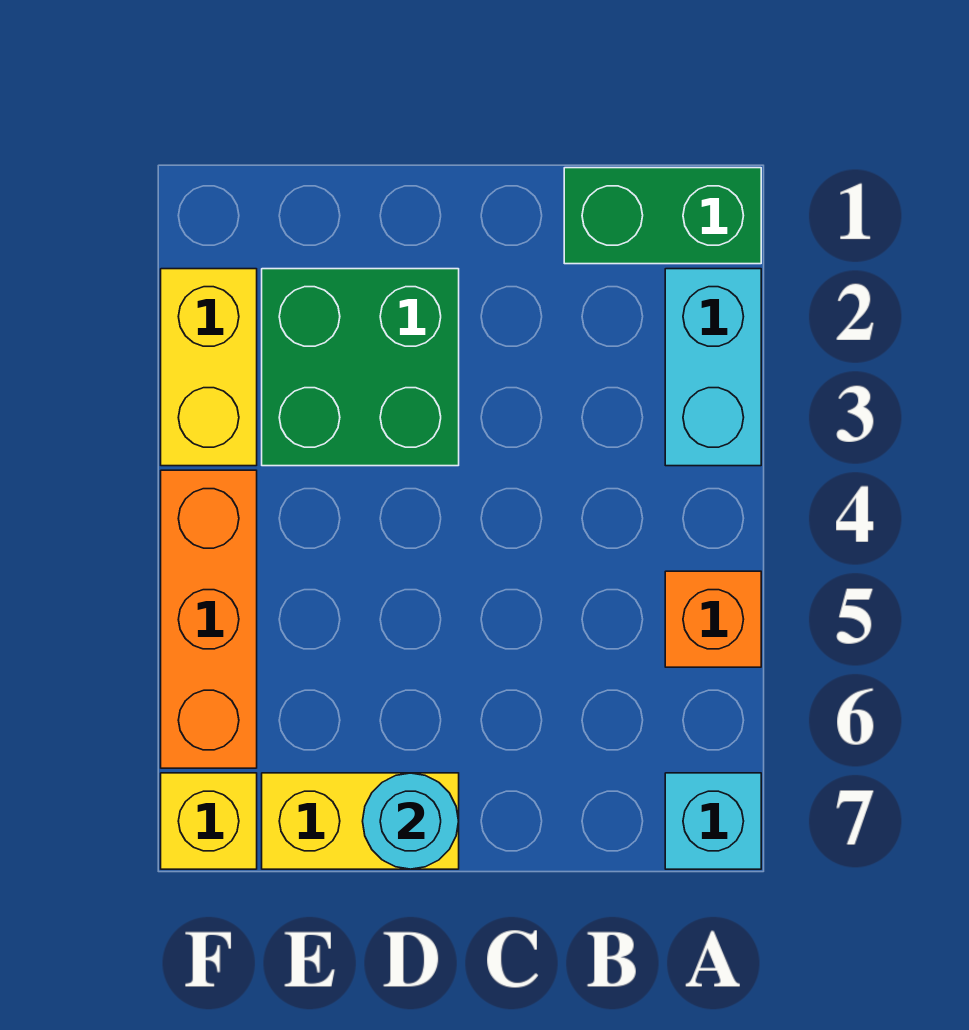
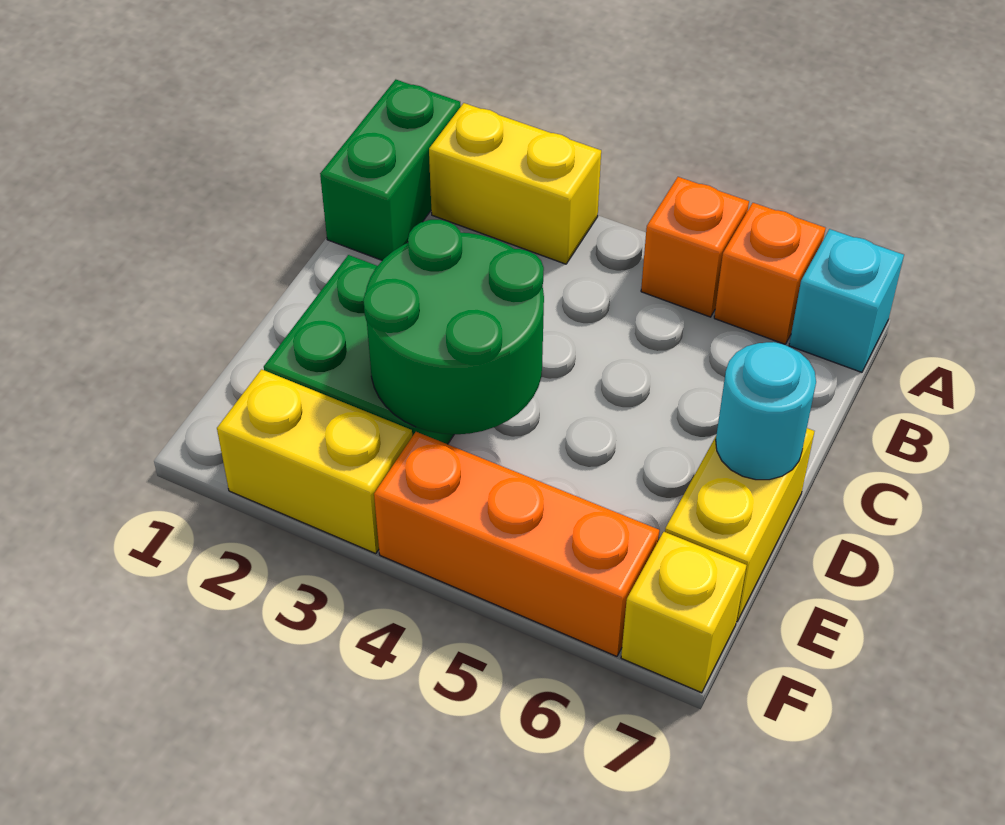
cyan 1x2 brick [665,269,761,466] -> yellow 1x2 brick [429,103,601,264]
none -> orange 1x1 brick [714,203,825,344]
none -> green 2x2 round brick [363,220,544,434]

